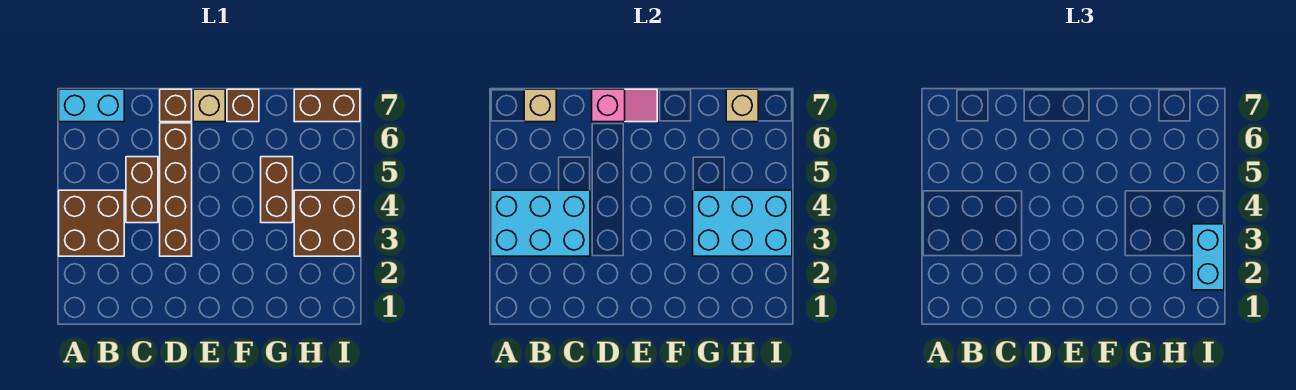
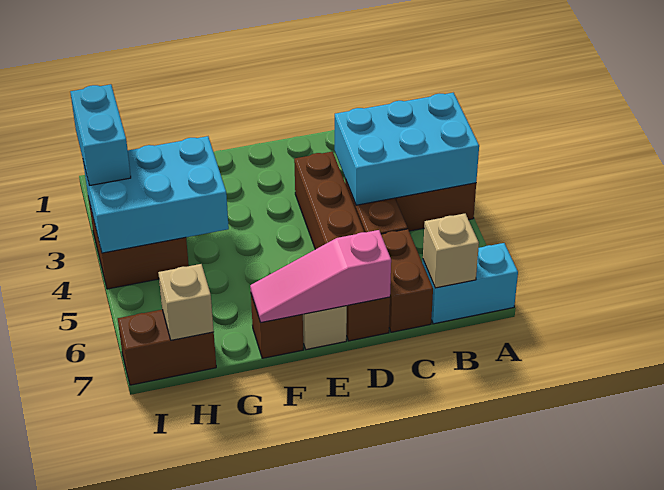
pink 1x2 slope [592,89,657,122] -> pink 1x3 slope [250,230,391,322]
brown 1x2 brick [261,157,293,223] -> brown 1x2 brick moved to [381,229,433,332]

